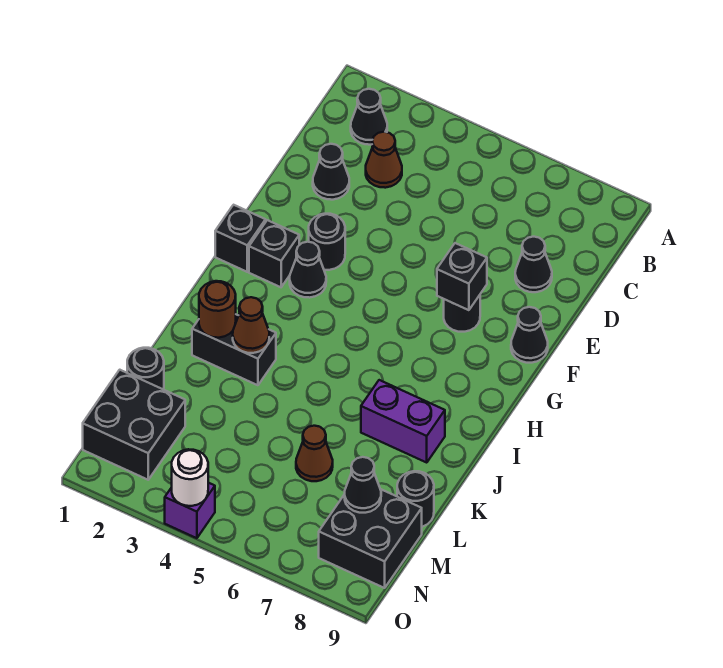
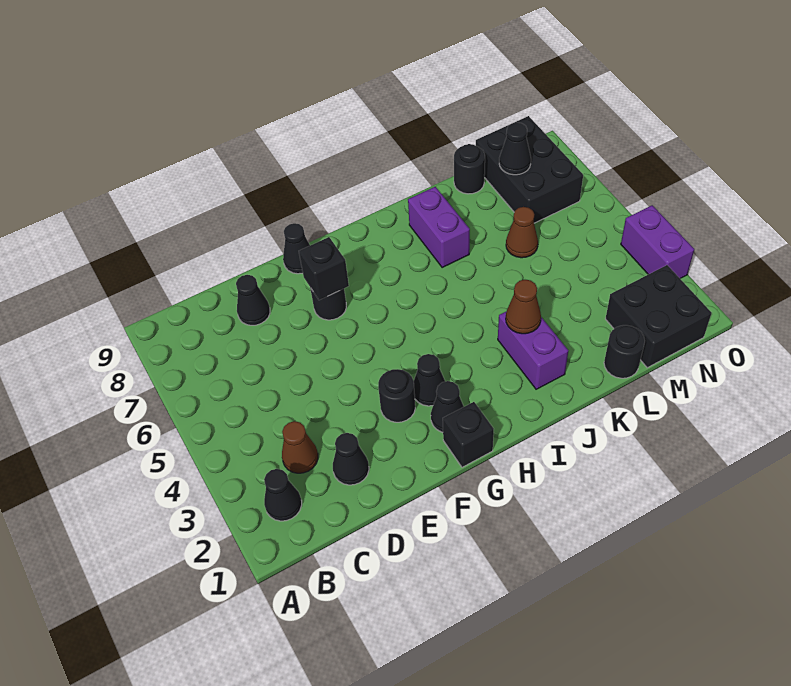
black 1x1 brick [249,220,299,287] -> black 1x1 cone [431,381,464,432]
black 1x2 brick [192,315,276,385] -> purple 1x2 brick [498,311,568,389]
brown 1x1 round brick [199,281,236,338] -> none
black 2x2 brick [319,489,422,588] -> black 2x3 brick [476,116,583,223]
purple 1x1 brick [165,483,215,538] -> purple 1x2 brick [621,205,694,278]
white 1x1 round brick [172,449,208,506] -> none

